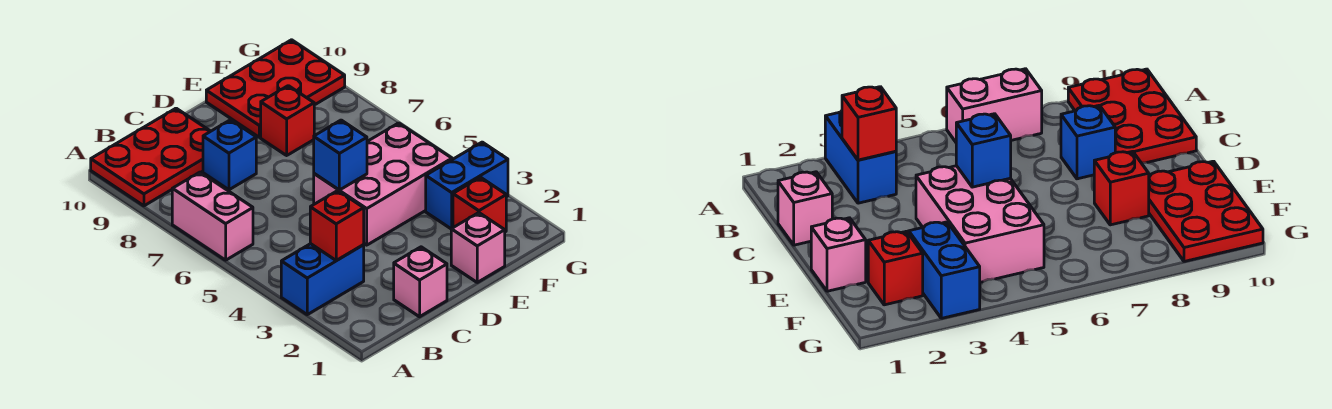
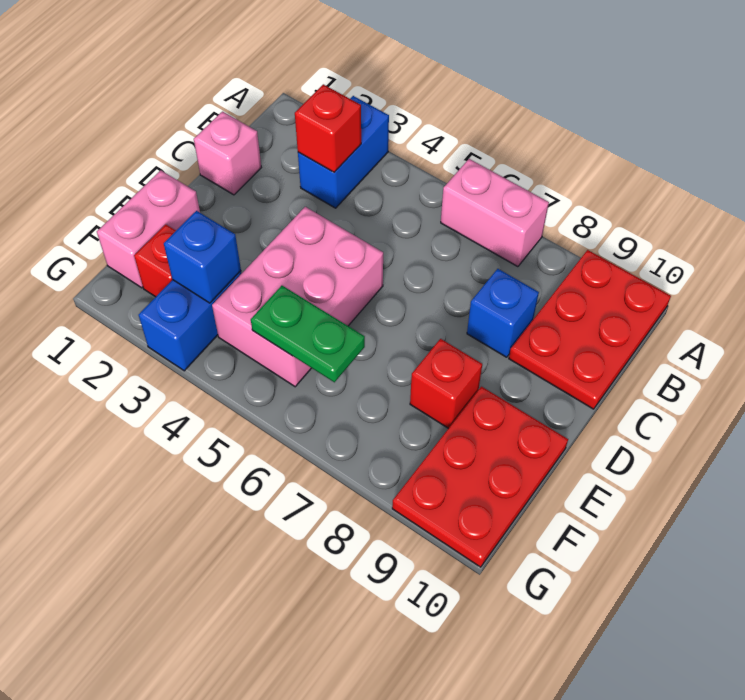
blue 1x1 brick [314,120,367,190] -> blue 1x1 brick moved to [164,211,241,303]
pink 1x1 brick [451,213,505,282] -> pink 1x2 brick [97,171,200,288]
none -> green 1x2 plate [251,286,365,382]

